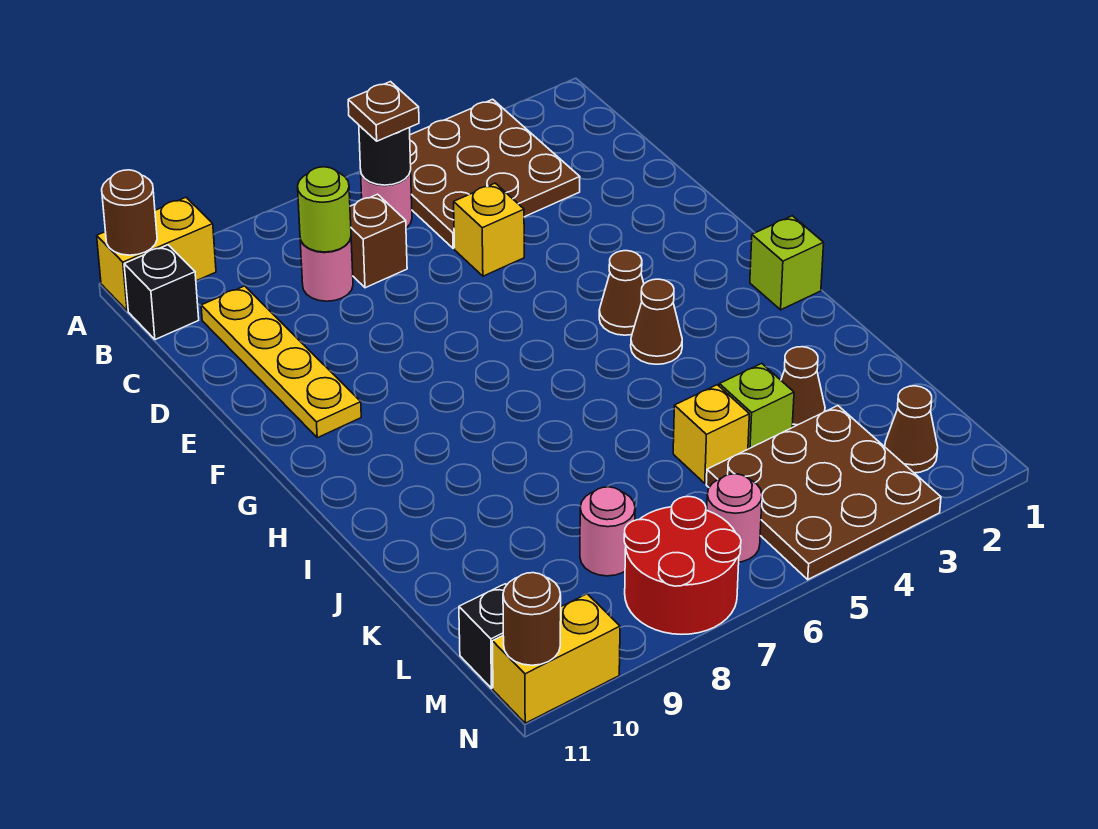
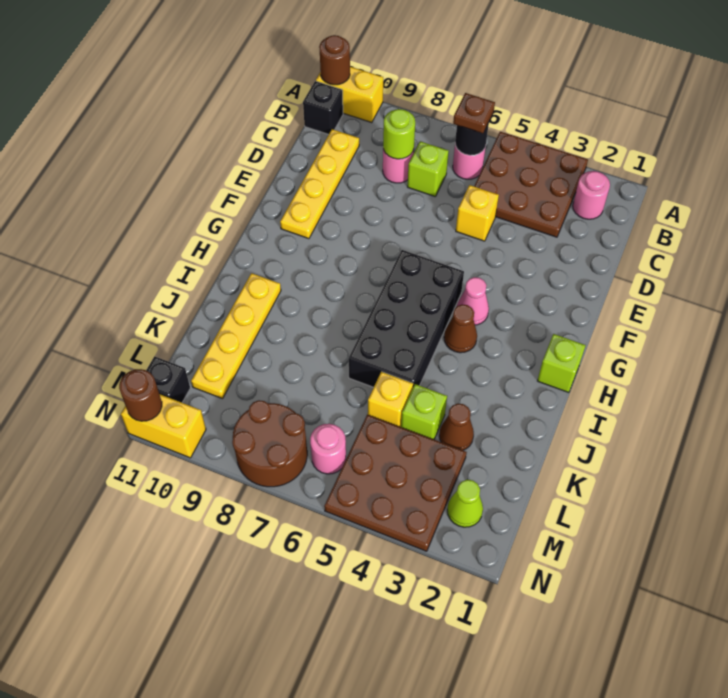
brown 1x1 brick [350,194,407,288] -> lime 1x1 brick [407,141,449,197]
brown 1x1 cone [599,251,644,335] -> pink 1x1 cone [457,277,489,325]
none -> black 2x4 brick [349,250,464,387]
none -> yellow 1x4 plate [191,273,281,399]
pink 1x1 round brick [580,487,635,576] -> pink 1x1 round brick moved to [573,171,610,219]
brown 1x1 cone [885,386,938,473] -> lime 1x1 cone [447,480,483,527]
red 2x2 round brick [624,497,741,634] -> brown 2x2 round brick [232,400,307,487]

